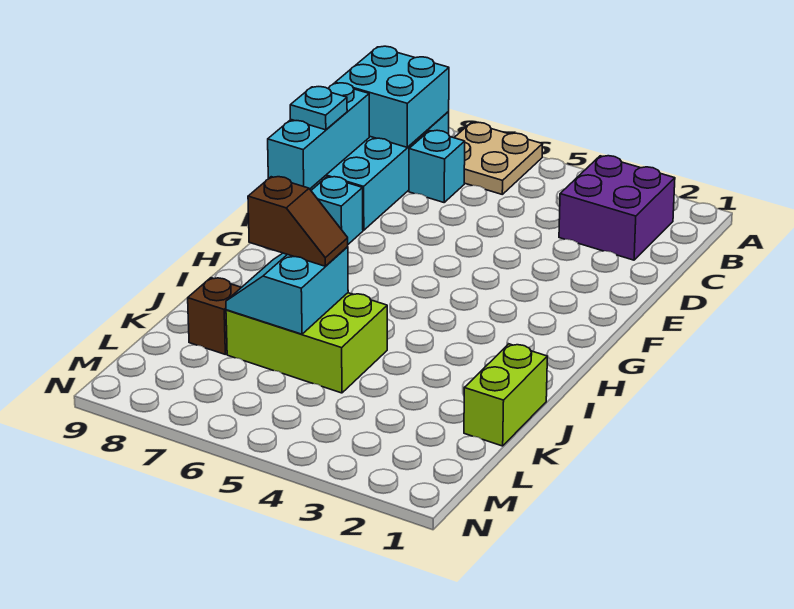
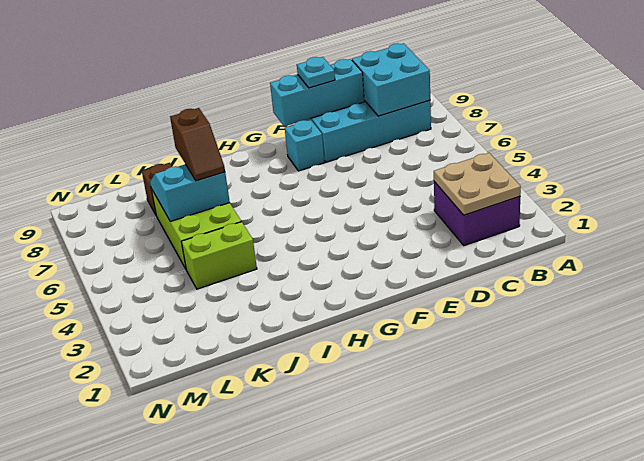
tan 2x2 plate [454,122,543,194] -> tan 2x2 plate moved to [434,153,521,215]
cyan 1x1 brick [409,130,465,202] -> none
lime 1x2 brick [464,344,547,446] -> lime 1x2 brick moved to [181,222,257,289]

